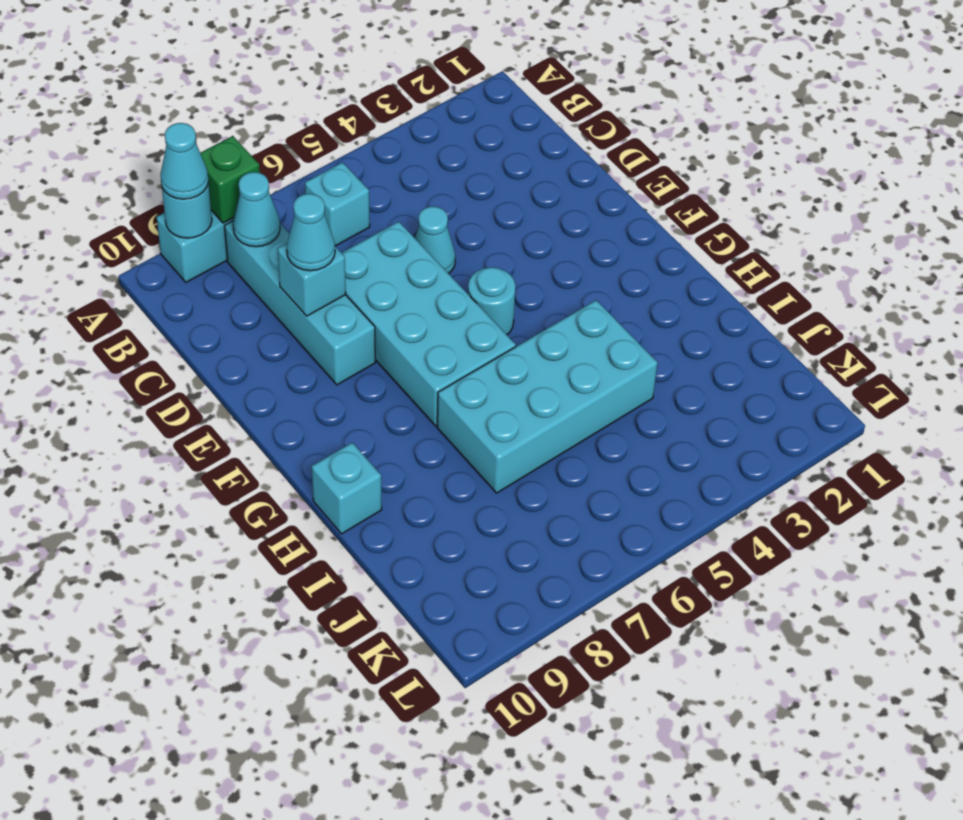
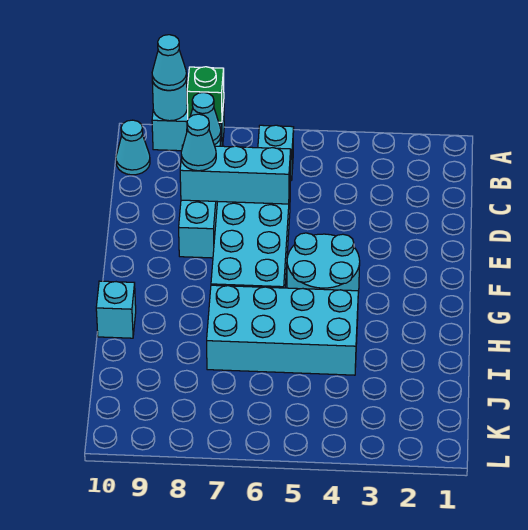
cyan 1x1 cone [415,206,455,274] -> cyan 1x1 cone moved to [116,120,150,175]
cyan 1x1 brick [277,243,346,316] -> cyan 1x3 brick [180,145,291,204]
cyan 1x1 round brick [468,267,515,335] -> cyan 2x2 round brick [287,233,360,293]

